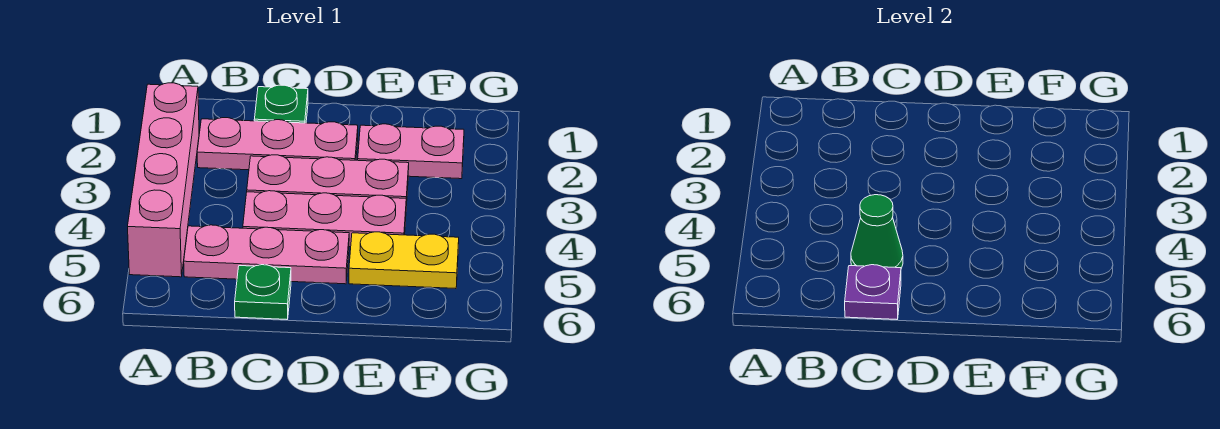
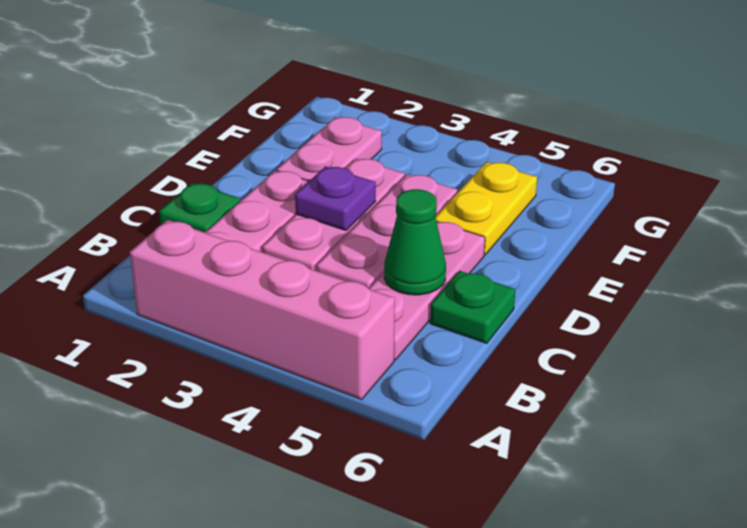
purple 1x1 plate [845,265,901,319] -> purple 1x1 plate moved to [295,166,376,230]

